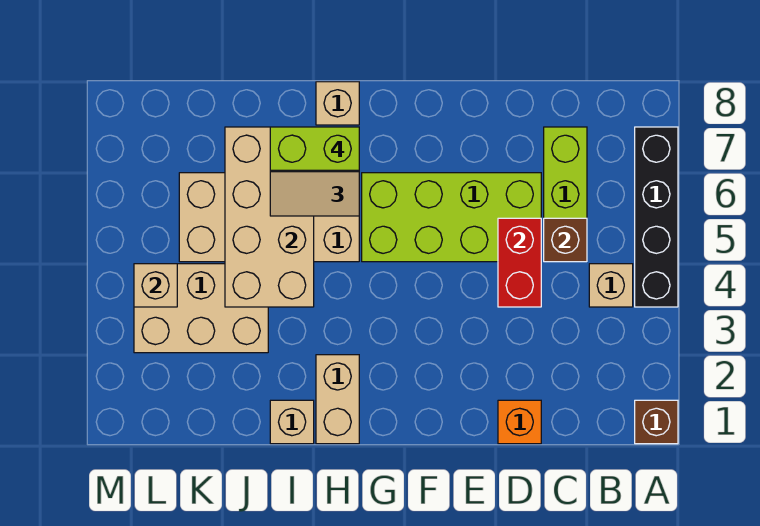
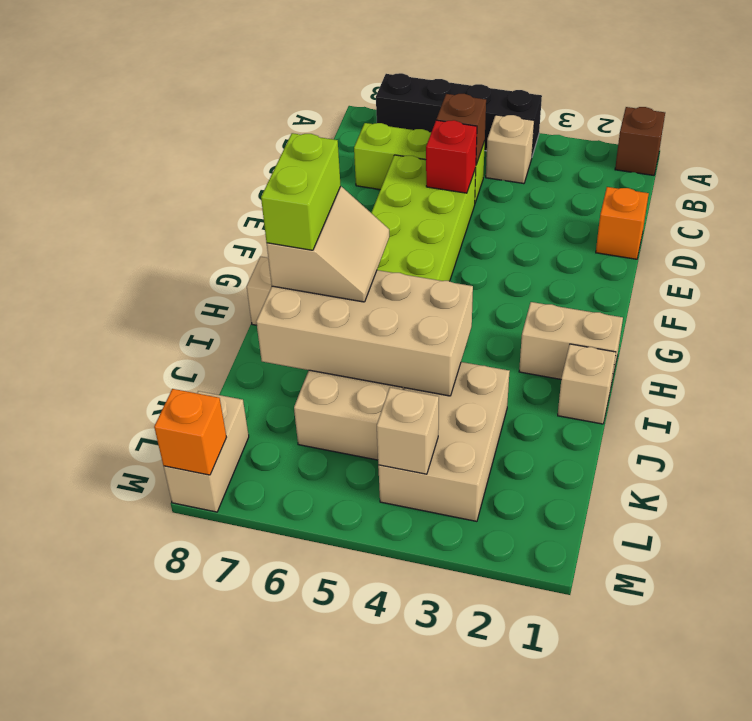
red 1x2 brick [498,218,541,307] -> red 1x1 brick [426,120,477,193]
none -> tan 1x2 brick [164,391,249,512]
none -> orange 1x1 brick [154,389,227,475]

